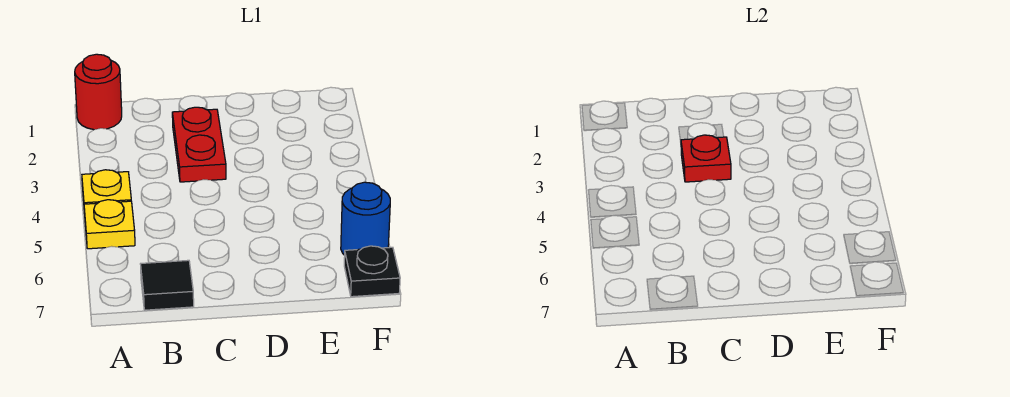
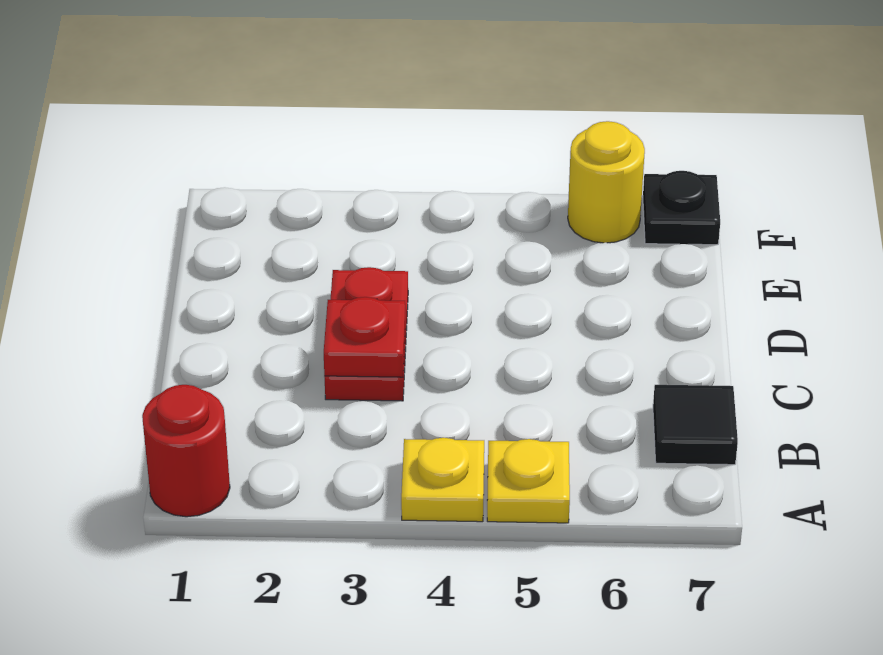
red 1x2 plate [172,107,226,182] -> red 1x2 plate turned to [325,267,408,401]
blue 1x1 round brick [341,182,390,255] -> yellow 1x1 round brick [568,121,645,243]

